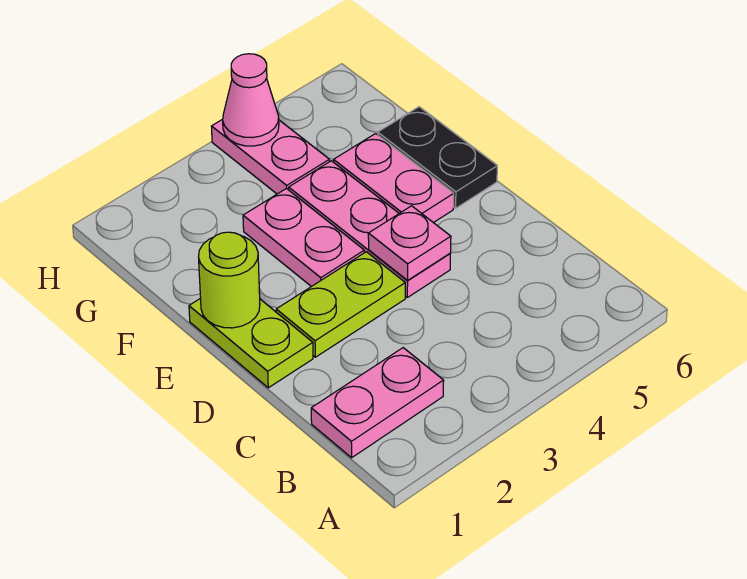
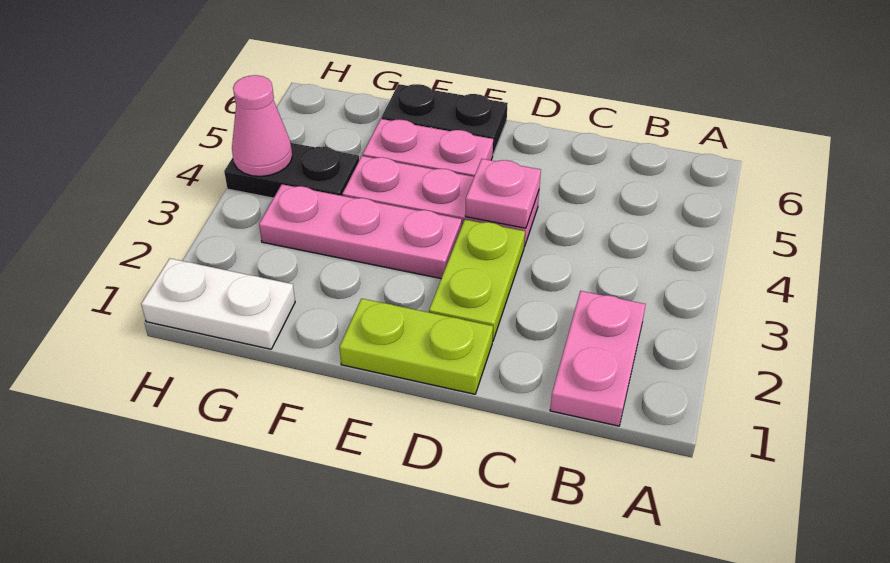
lime 1x1 round brick [199,232,260,328] -> none
pink 1x2 plate [243,188,364,287] -> pink 1x3 plate [259,184,462,279]
none -> white 1x2 plate [141,258,295,349]
pink 1x2 plate [211,119,330,194] -> black 1x2 plate [224,143,359,198]

